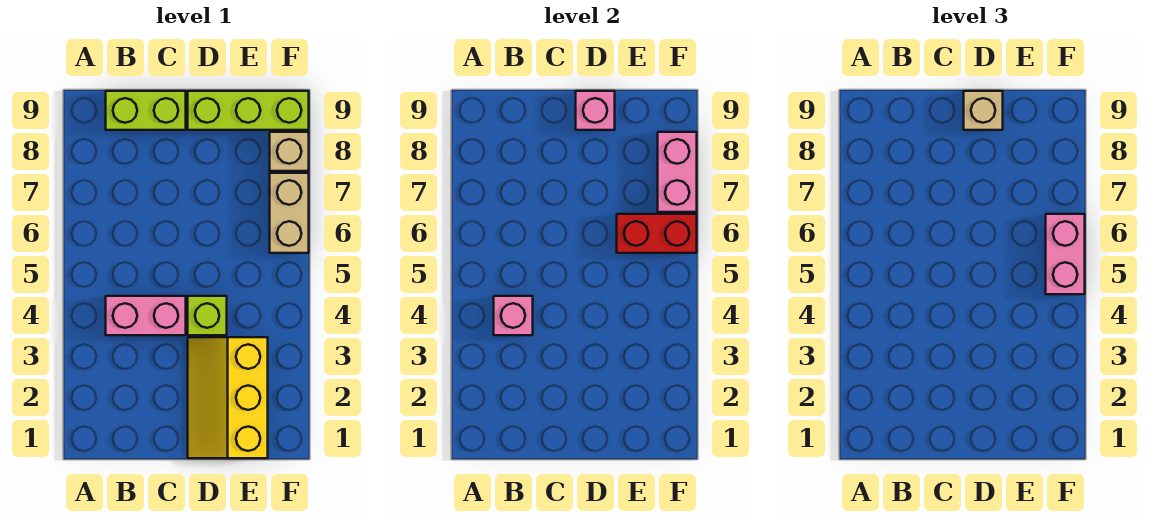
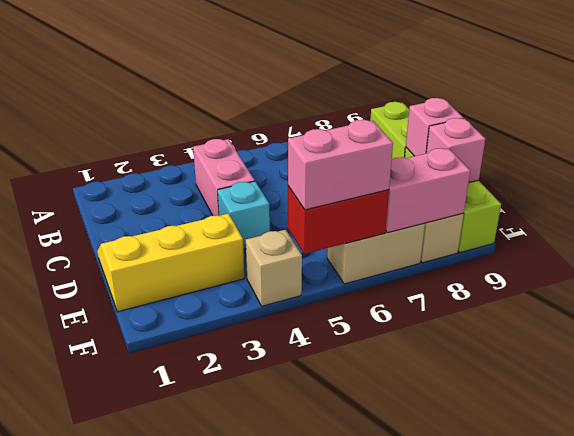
pink 1x1 brick [494,296,533,335] -> pink 1x1 brick moved to [426,118,485,183]
lime 1x1 brick [188,296,227,335] -> cyan 1x1 brick [218,181,270,249]
tan 1x1 brick [964,91,1003,130] -> tan 1x1 brick moved to [246,230,302,306]
red 1x2 brick [617,214,697,253] -> red 1x2 brick turned to [288,186,389,254]

